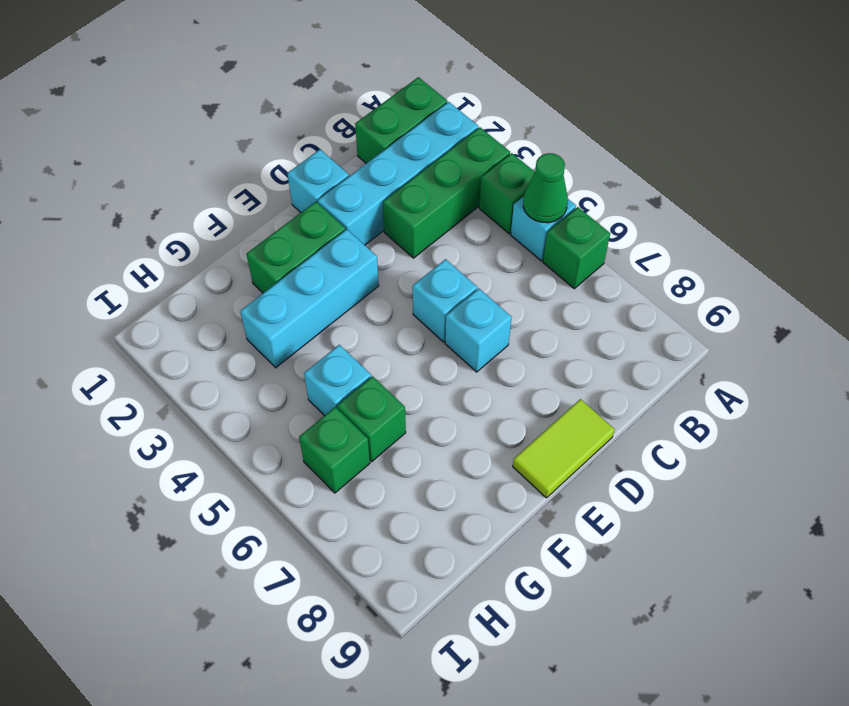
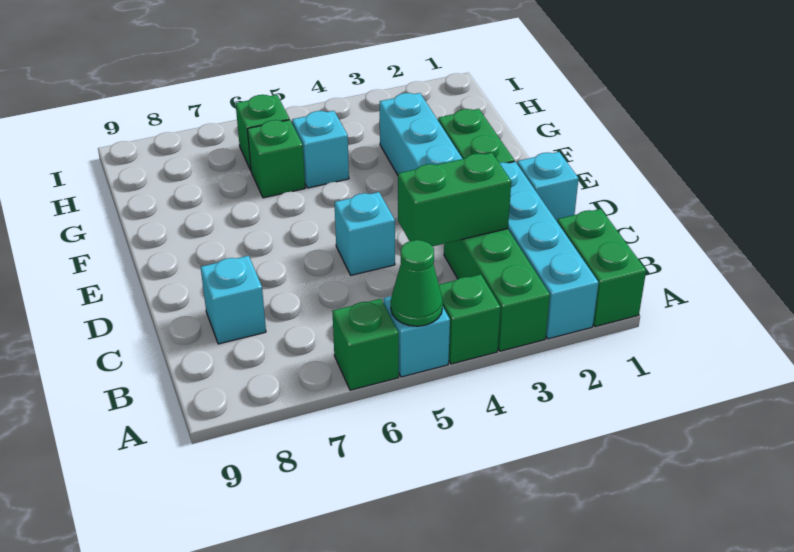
none -> green 1x2 brick [398,153,511,246]
cyan 1x1 brick [445,289,512,372] -> cyan 1x1 brick moved to [201,256,266,344]
lime 1x2 tile [513,399,615,498] -> none

